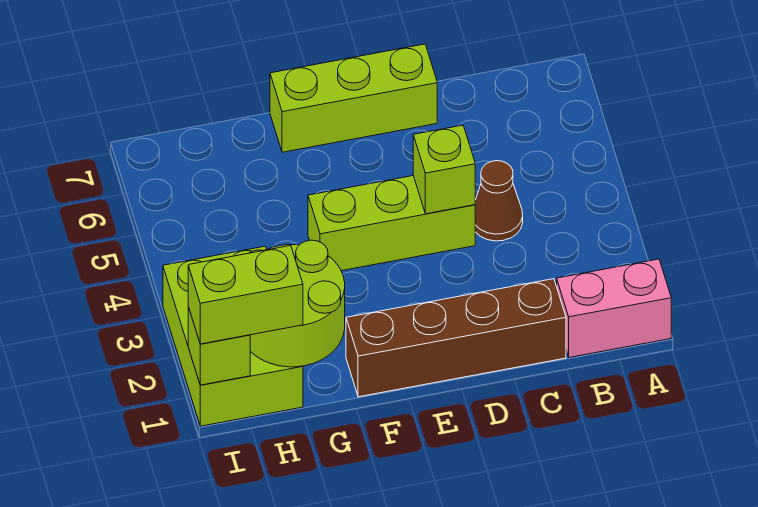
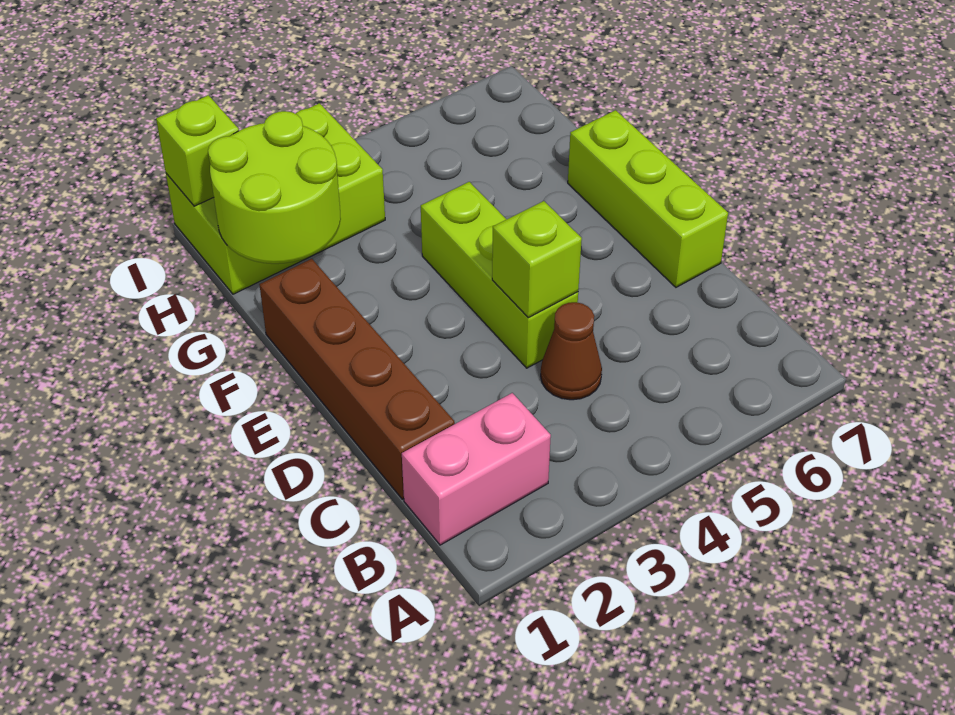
pink 1x2 brick [557,259,671,358] -> pink 1x2 brick turned to [402,393,551,545]
lime 1x2 brick [188,246,303,344] -> none

